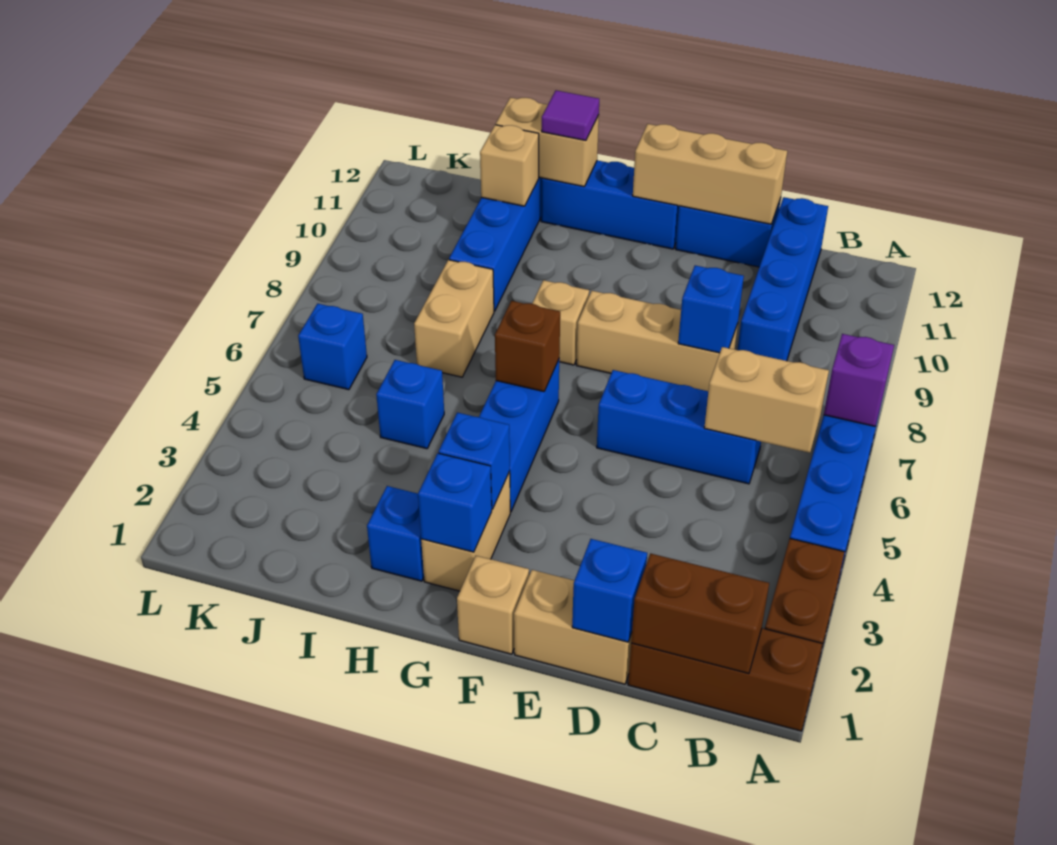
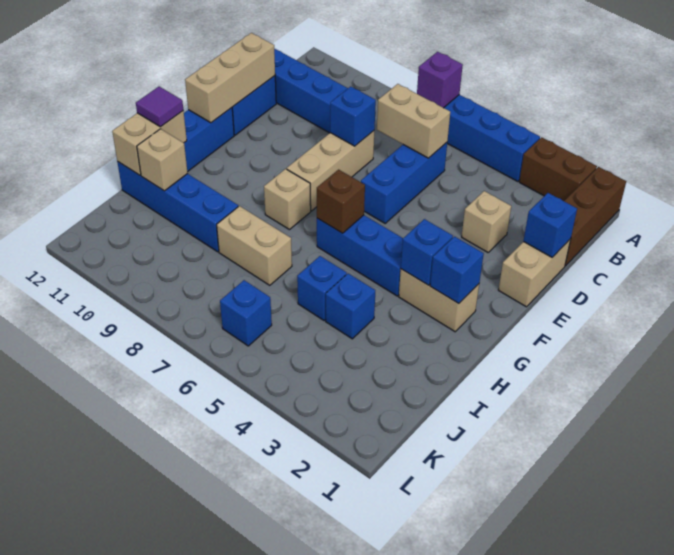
brown 1x2 brick [631,554,769,674] -> none
tan 1x2 brick [704,347,829,453] -> tan 1x2 brick turned to [377,84,450,158]
tan 1x1 brick [457,556,529,654] -> tan 1x1 brick moved to [462,191,511,252]
blue 1x1 brick [367,486,424,581] -> blue 1x1 brick moved to [326,273,375,339]

